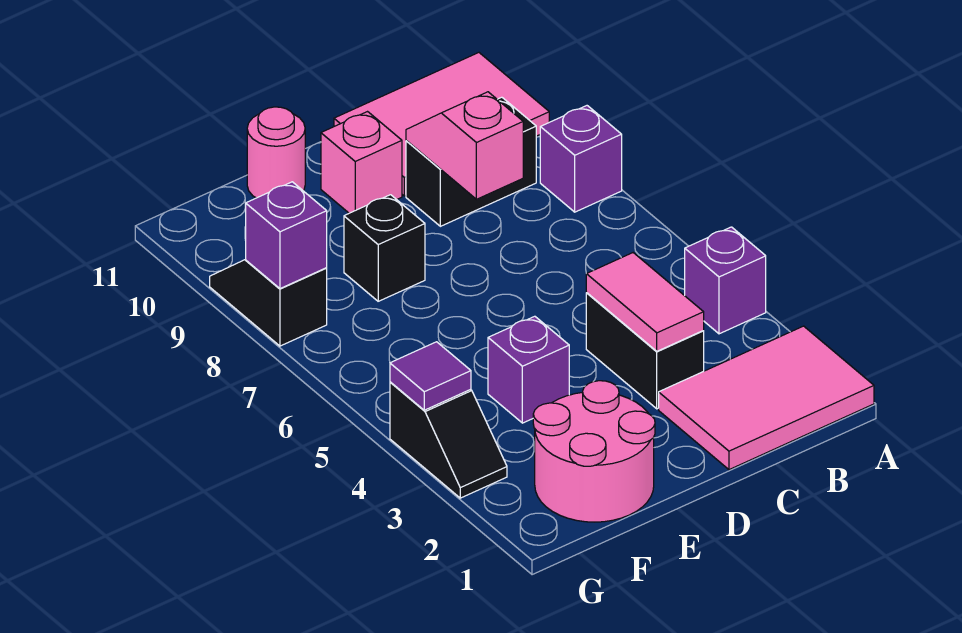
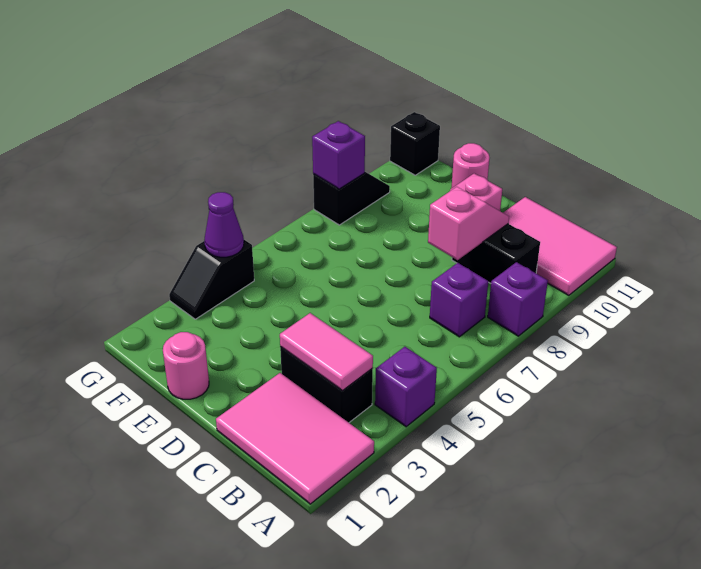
black 1x2 brick [586,293,704,409] -> black 1x2 brick turned to [280,347,373,422]
pink 1x2 tile [586,253,704,351] -> pink 1x2 tile turned to [280,313,373,390]
pink 2x2 round brick [533,381,655,522] -> pink 1x1 round brick [163,332,209,399]
purple 1x1 brick [488,316,569,423] -> purple 1x1 brick moved to [430,263,488,337]
black 1x1 brick [344,195,425,301] -> black 1x1 brick moved to [390,112,440,175]
purple 1x1 tile [390,342,471,410] -> purple 1x1 cone [204,192,244,257]

